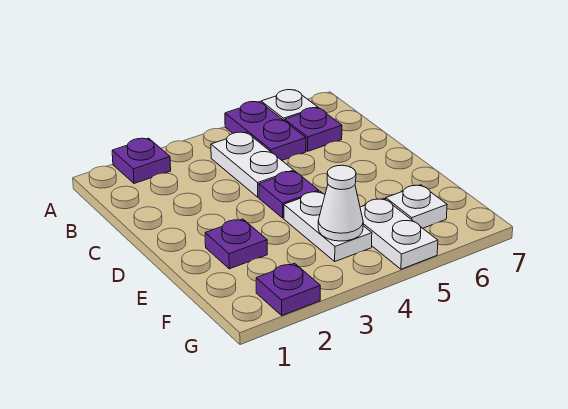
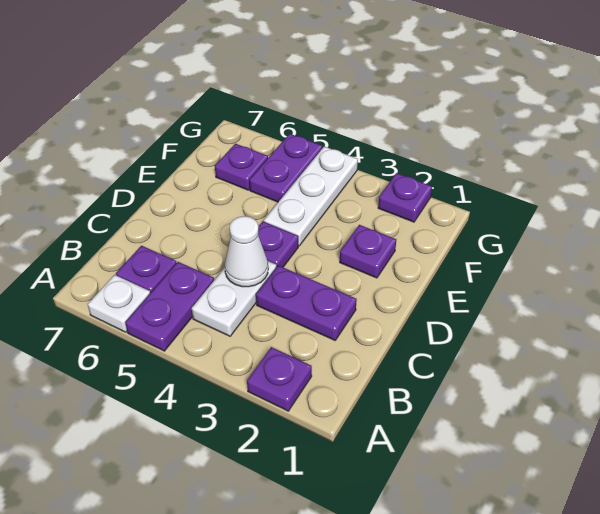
none -> purple 1x2 plate [256,265,357,340]
white 1x2 plate [284,191,372,261] -> white 1x3 plate [264,146,358,246]
white 1x1 cone [318,165,363,241] -> white 1x1 cone moved to [225,216,268,287]
white 1x2 plate [360,198,438,269] -> purple 1x2 plate [250,134,322,202]
white 1x1 plate [386,185,447,228] -> purple 1x1 plate [215,144,268,190]

